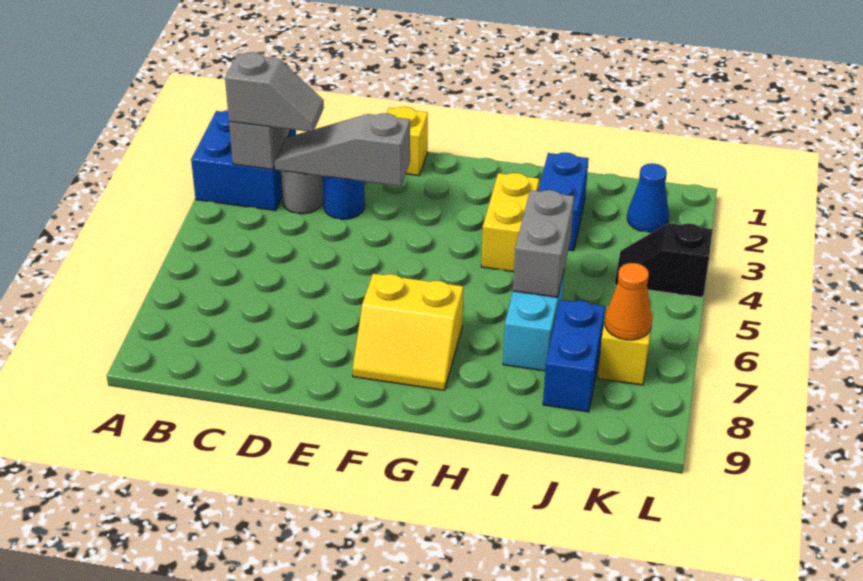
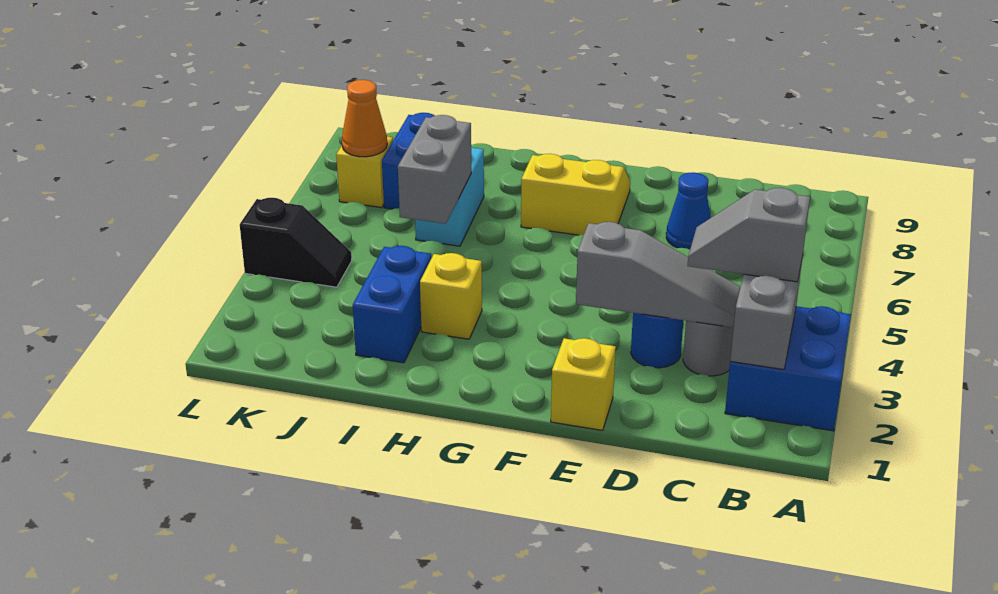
yellow 1x2 brick [481,173,539,272] -> yellow 1x1 brick [420,253,482,339]
blue 1x1 cone [627,163,669,232] -> blue 1x1 cone moved to [666,172,711,249]

